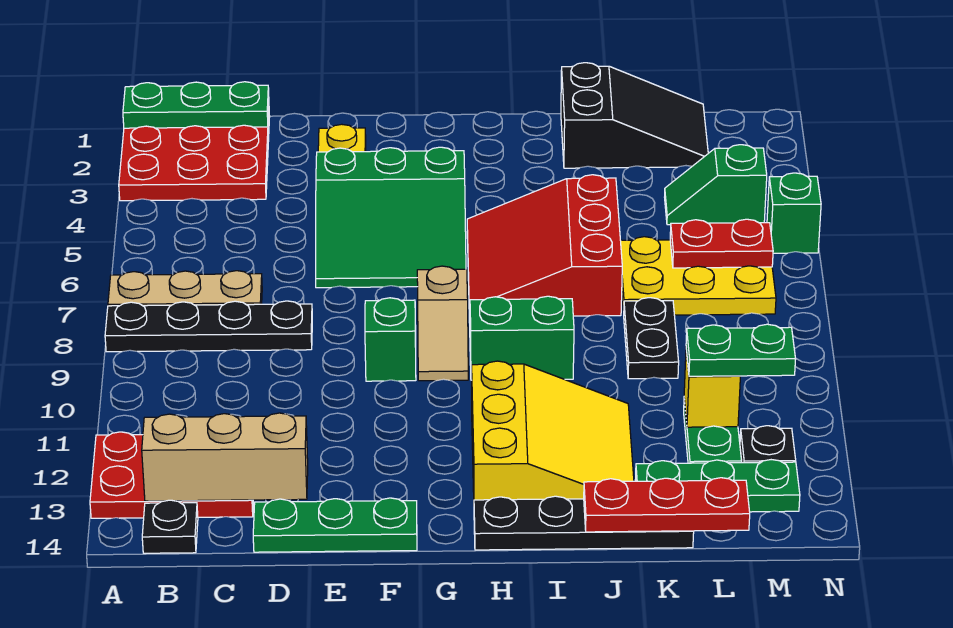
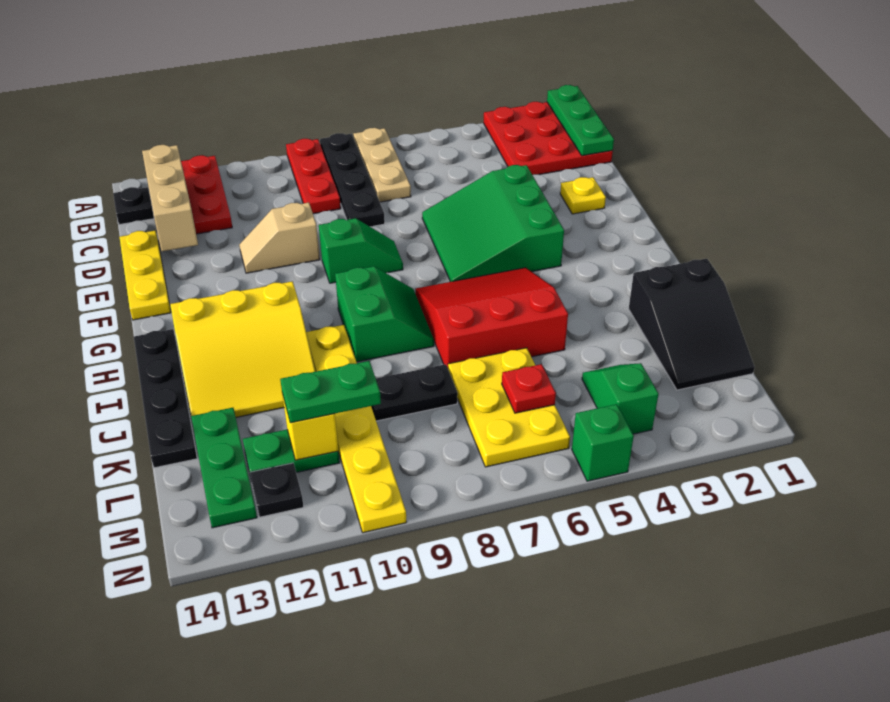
green 1x3 plate [253,498,417,552] -> yellow 1x3 plate [120,230,171,320]
tan 1x2 slope [417,266,468,381] -> tan 1x2 slope moved to [239,203,320,273]
none -> yellow 1x6 plate [306,325,406,533]
red 1x3 plate [584,478,750,532] -> red 1x3 plate moved to [286,139,341,214]
red 1x2 plate [670,219,773,268] -> red 1x1 plate [502,364,556,413]
green 1x2 plate [686,324,796,376] -> green 1x2 plate turned to [280,361,381,423]

